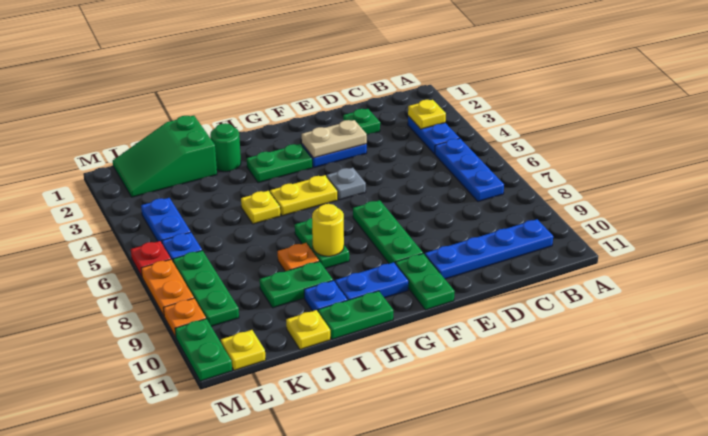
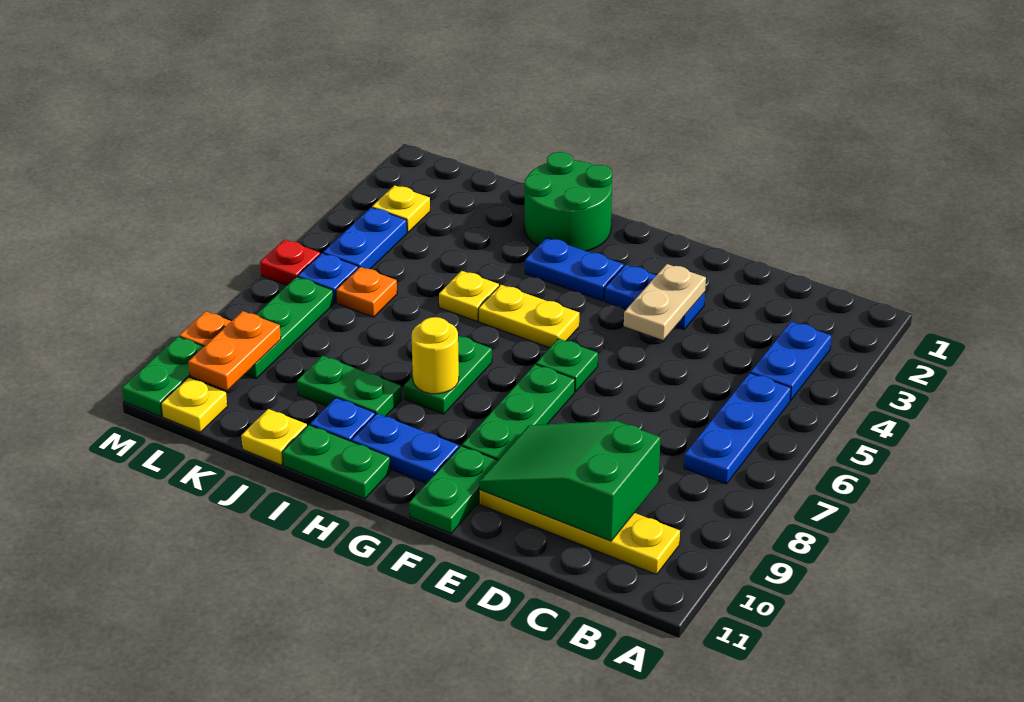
yellow 1x1 plate [408,100,446,129] -> yellow 1x1 plate moved to [372,185,430,232]
blue 1x4 plate [425,219,553,279] -> yellow 1x4 plate [479,490,680,575]
green 1x1 plate [343,109,380,135] -> green 1x1 plate moved to [536,338,598,392]
tan 1x2 plate [302,120,367,158] -> tan 1x2 plate turned to [624,264,706,340]
grey 1x1 plate [327,168,366,200] -> none
green 1x2 plate [247,144,312,183] -> blue 1x2 plate [525,238,624,301]
green 1x1 round brick [210,123,241,172] -> green 2x2 round brick [525,152,612,251]
orange 1x1 plate [278,243,319,271] -> orange 1x1 plate moved to [336,267,397,317]
green 2x3 slope [113,116,217,197] -> green 2x3 slope moved to [479,421,661,541]
orange 1x2 plate [141,260,194,315] -> orange 1x2 plate moved to [188,311,281,390]

